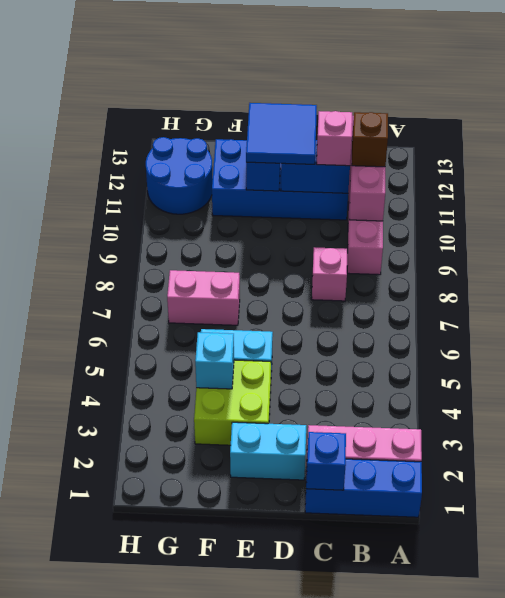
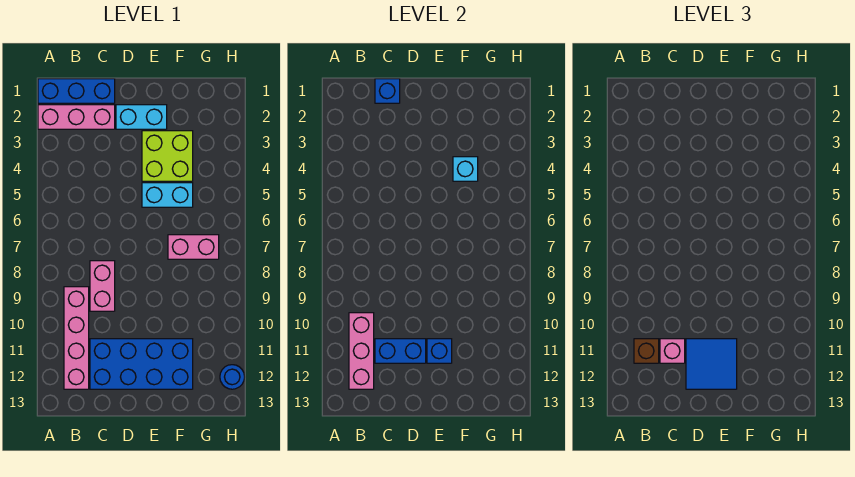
pink 1x1 brick [312,247,347,301] -> pink 1x2 brick [90,261,115,311]
blue 2x2 round brick [146,137,213,214] -> blue 1x1 round brick [220,365,245,389]

